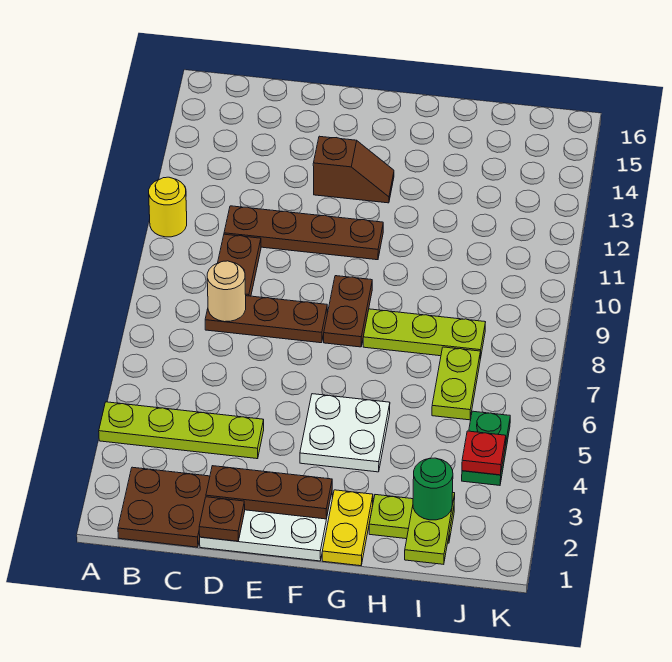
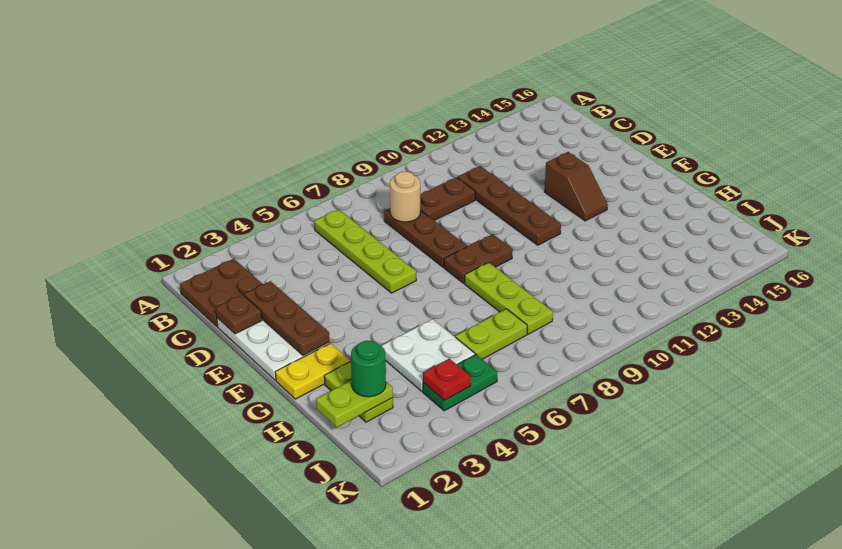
lime 1x4 plate [99,402,264,459] -> lime 1x4 plate moved to [314,209,416,293]
yellow 1x1 round brick [149,177,187,237] -> none
white 2x2 plate [300,394,390,472] -> white 2x2 plate moved to [382,319,475,392]

